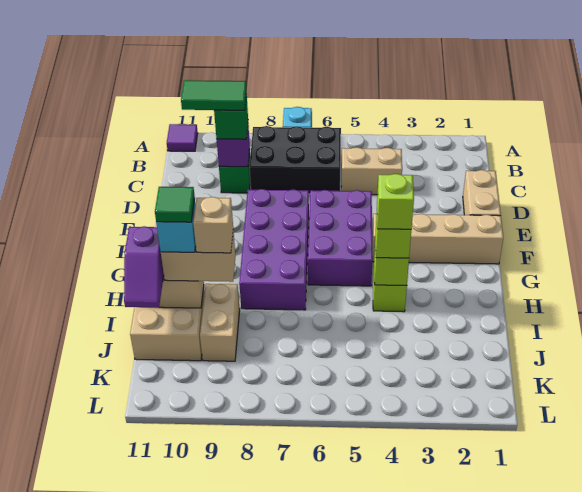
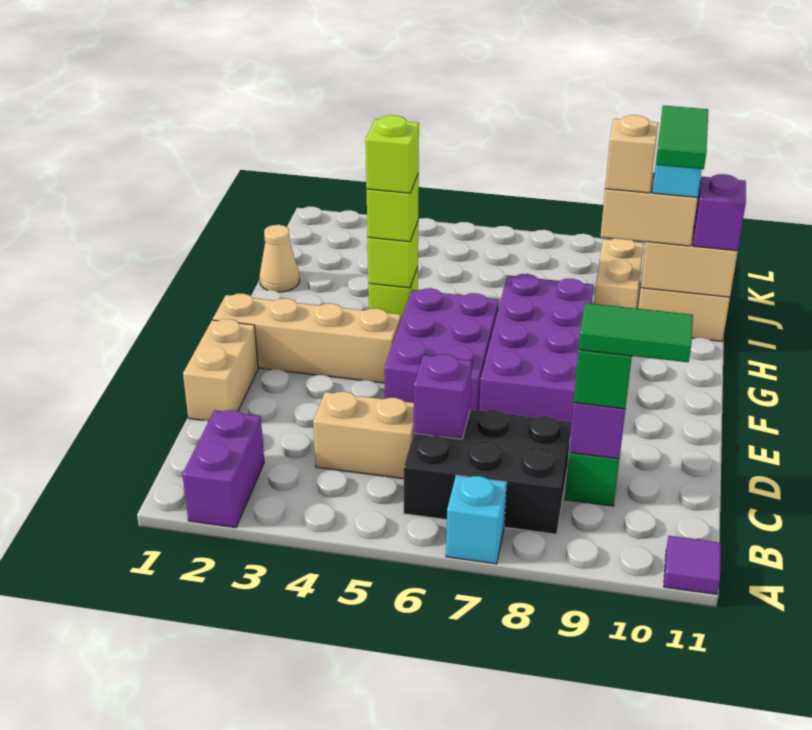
none -> purple 1x2 brick [182,410,264,528]
none -> purple 1x1 brick [414,354,472,439]
none -> tan 1x1 cone [260,225,300,292]
green 1x1 tile [155,187,195,222] -> green 1x2 tile [656,105,708,169]

